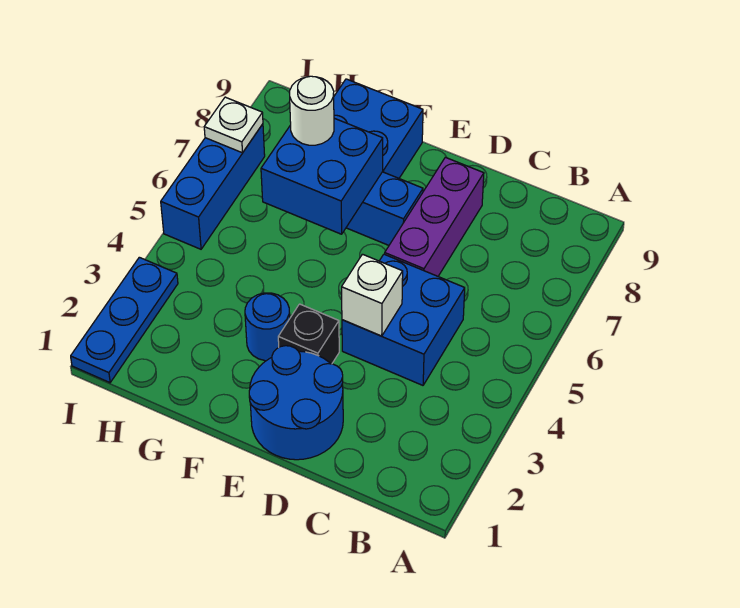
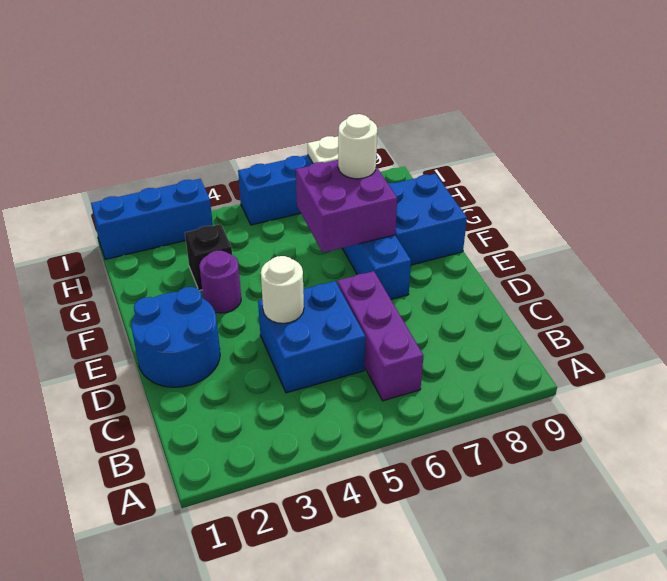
white 1x1 brick [342,254,403,336] -> white 1x1 round brick [261,256,304,323]
purple 1x3 brick [385,157,484,276] -> purple 1x3 brick turned to [337,271,424,401]
black 1x1 brick [278,304,339,364] -> black 1x1 brick moved to [185,224,232,291]
blue 1x1 round brick [245,293,290,361] -> purple 1x1 round brick [199,251,241,313]
blue 2x2 brick [261,118,383,234] -> purple 2x2 brick [296,160,397,253]
blue 1x3 plate [71,257,178,383] -> blue 1x3 brick [91,179,213,260]

